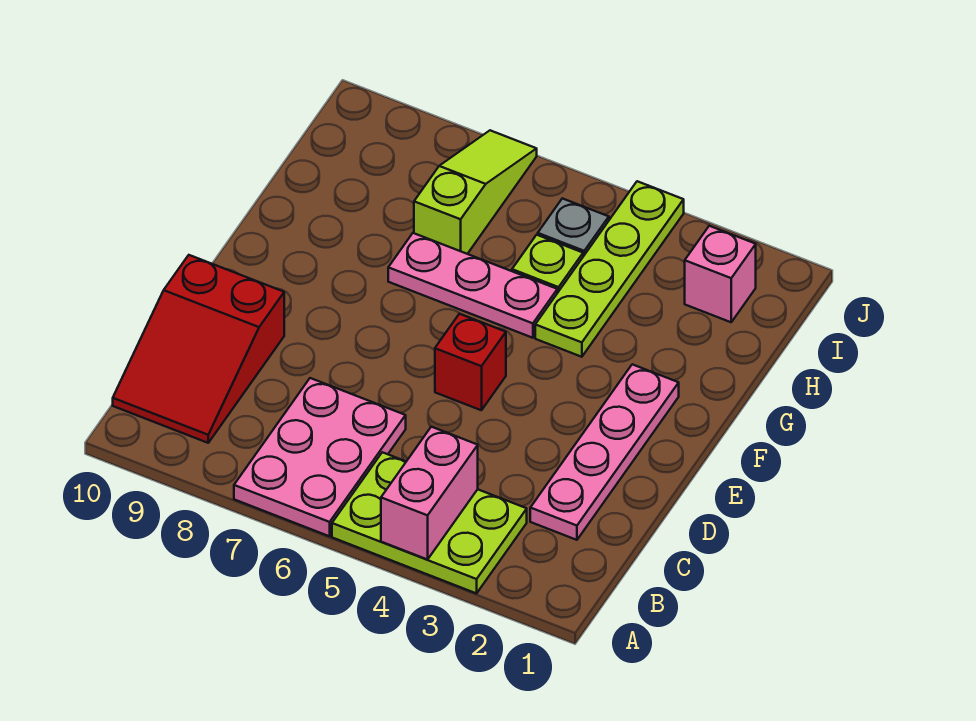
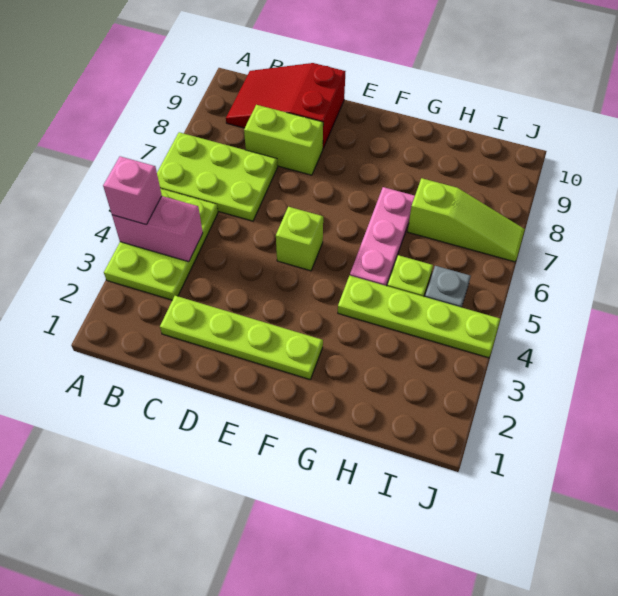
pink 2x3 plate [234,378,406,536] -> lime 2x3 plate [157,132,278,221]
pink 1x4 plate [530,364,679,540] -> lime 1x4 plate [160,296,323,379]
none -> lime 1x2 brick [244,105,323,175]
red 1x1 brick [435,314,506,410] -> lime 1x1 brick [276,207,323,271]
pink 1x1 brick [685,226,756,322] -> pink 1x1 brick moved to [103,156,162,225]

